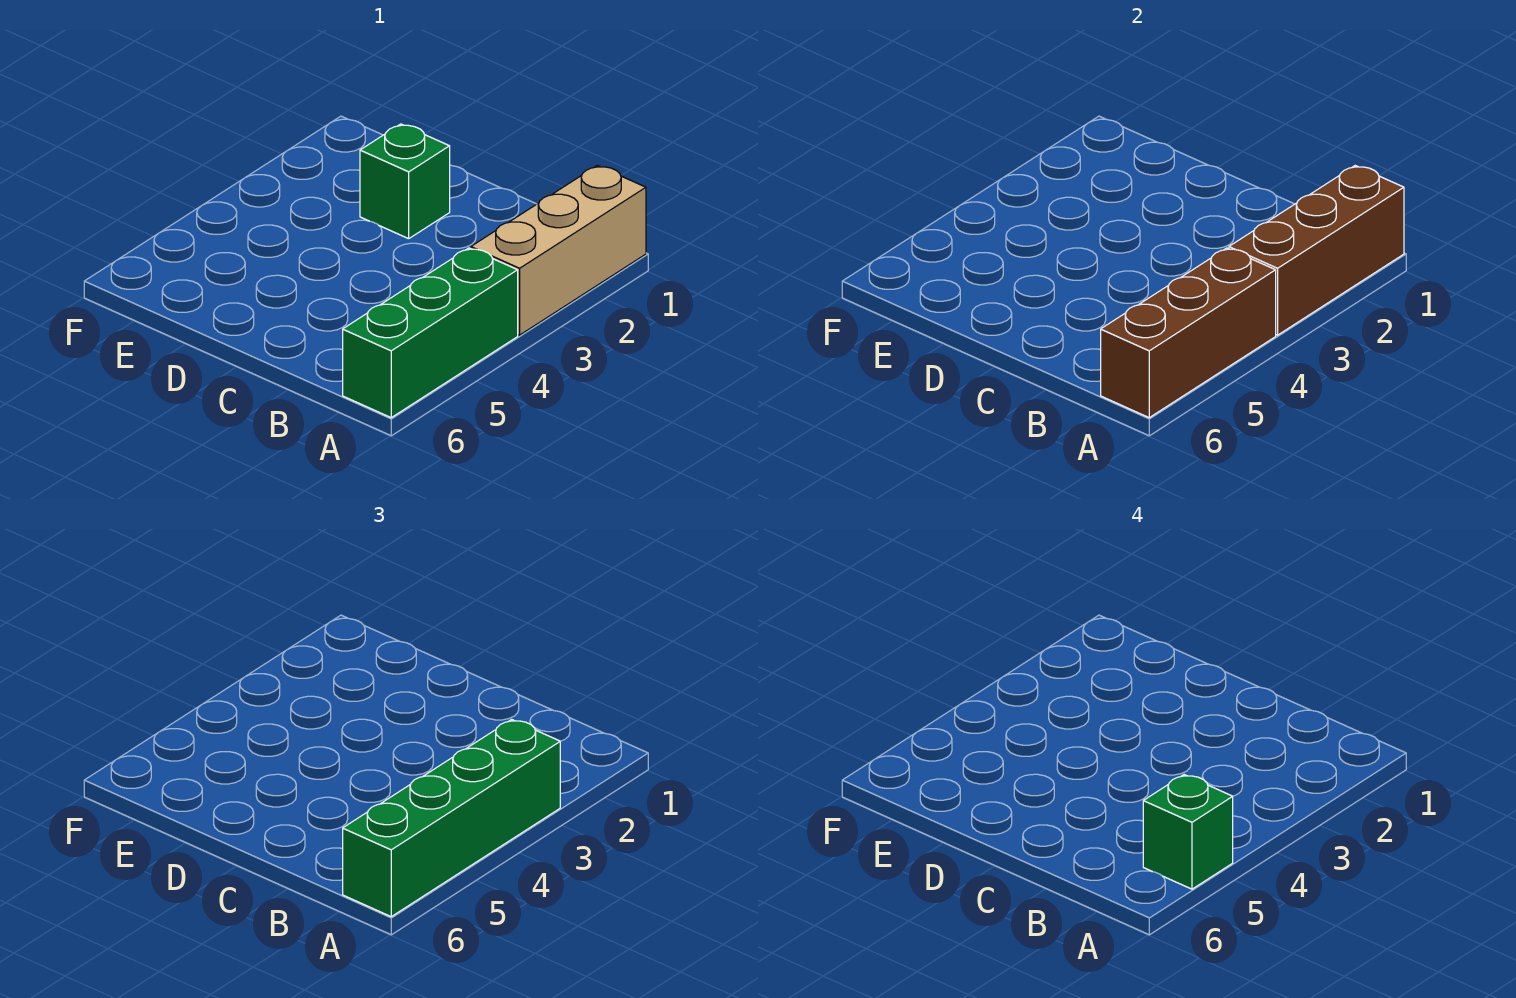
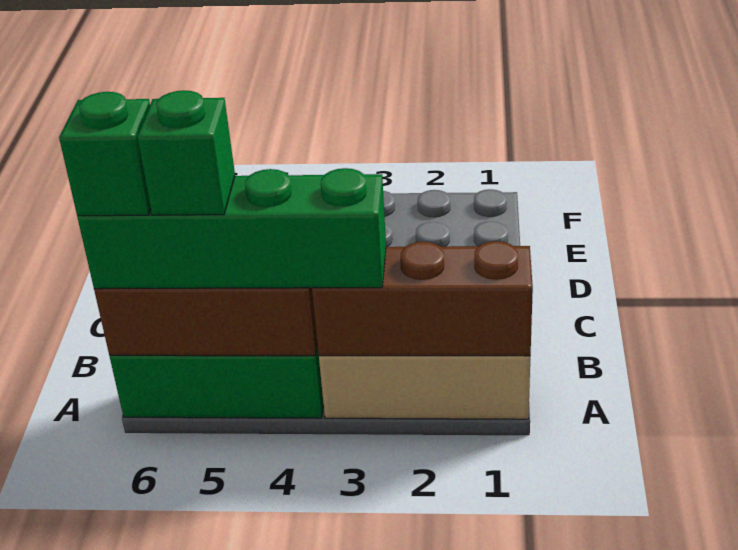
green 1x1 brick [360,124,450,239] -> green 1x1 brick moved to [59,92,151,216]

